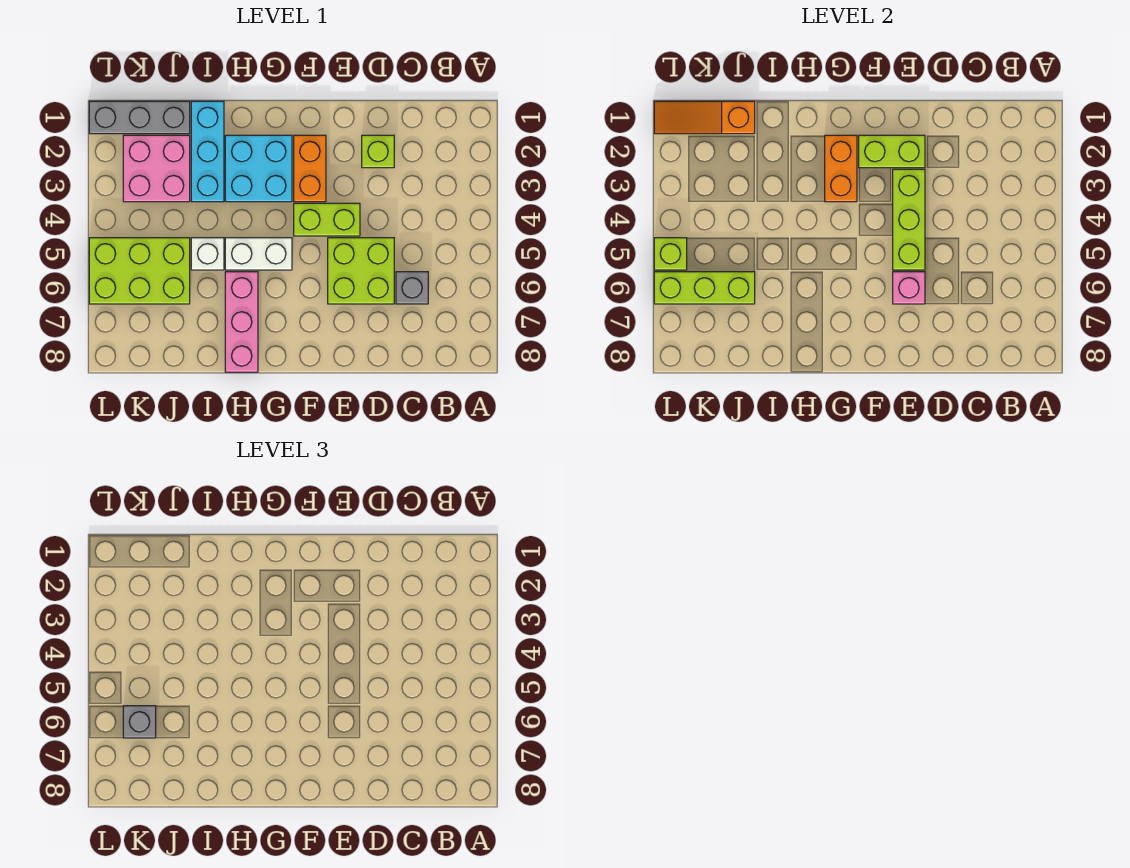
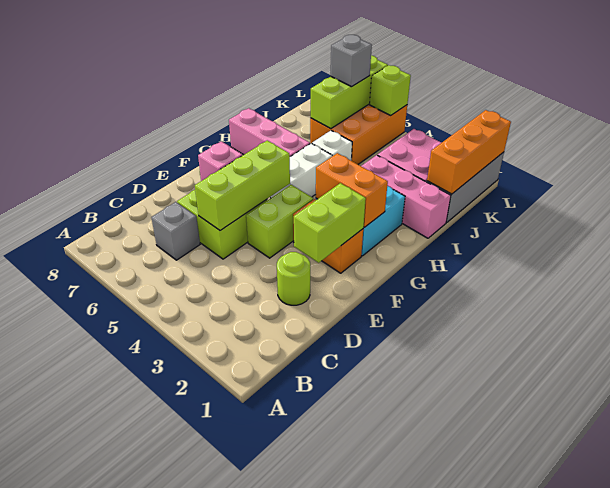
lime 1x1 brick [362,135,394,168] -> lime 1x1 round brick [277,252,310,305]
lime 1x3 brick [893,169,925,270] -> lime 1x3 brick turned to [195,140,290,231]
cyan 1x3 brick [191,101,224,202] -> pink 1x3 brick [361,155,451,238]
orange 1x3 slope [654,101,755,134] -> orange 1x3 brick [427,110,511,194]
lime 2x3 brick [89,238,190,304] -> orange 2x3 brick [310,104,407,164]

